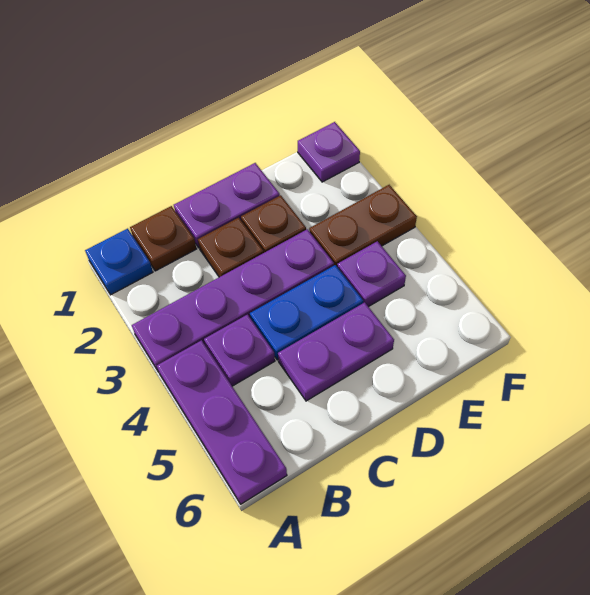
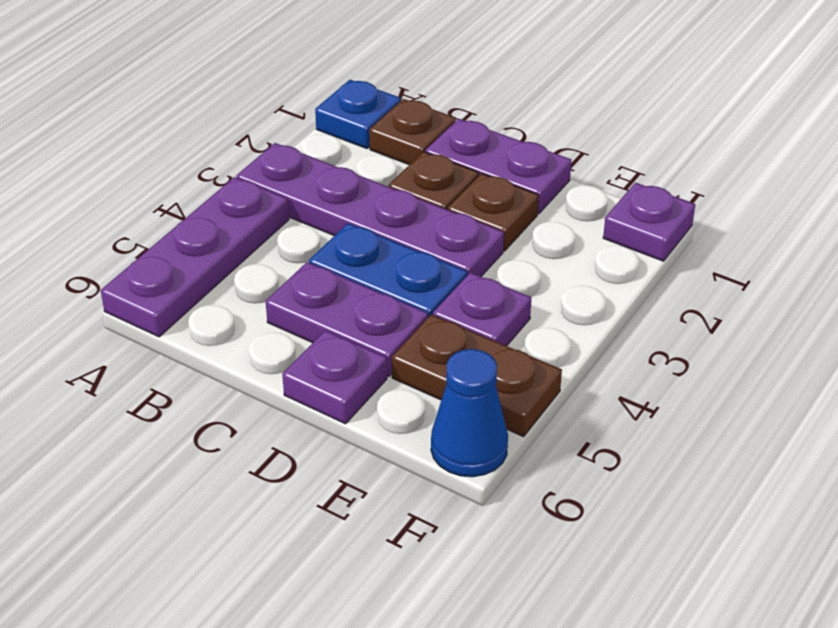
purple 1x1 plate [204,315,275,386] -> purple 1x1 plate moved to [282,331,387,424]
brown 1x2 plate [309,185,417,266] -> brown 1x2 plate moved to [392,314,562,437]
none -> blue 1x1 cone [431,349,508,477]

